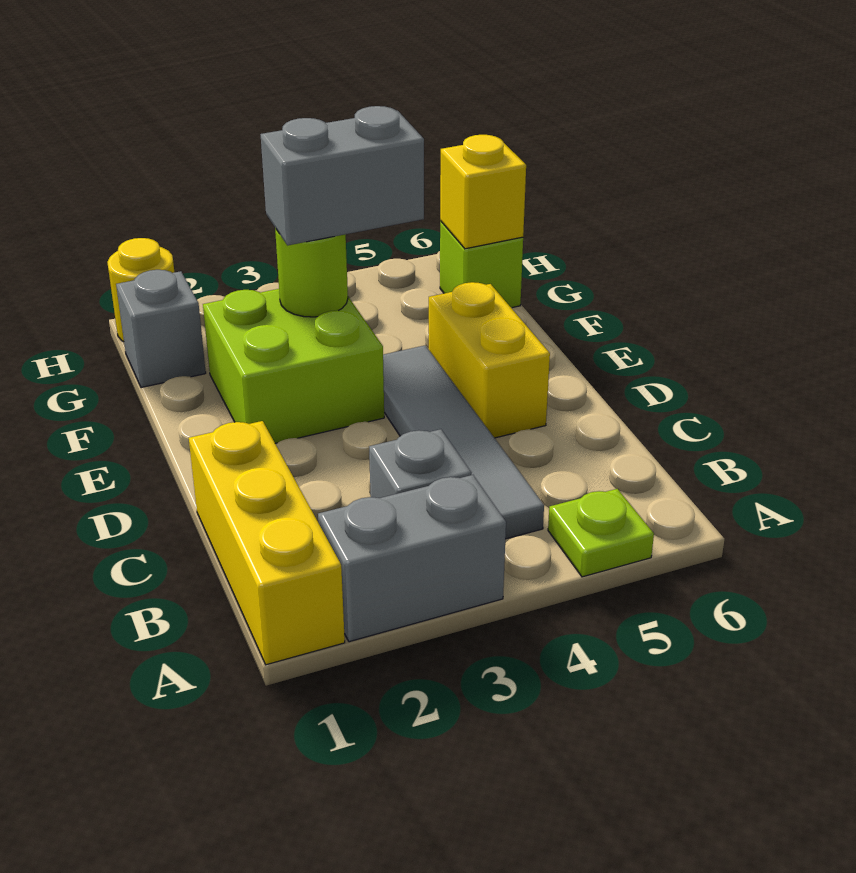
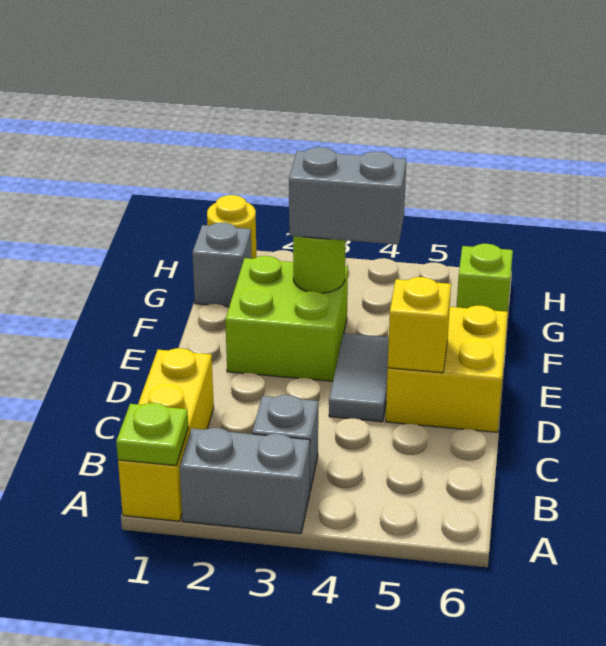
lime 1x1 plate [548,489,654,577] -> lime 1x1 plate moved to [116,403,188,466]
grey 1x4 tile [383,345,544,539] -> grey 1x2 tile [329,333,389,422]
yellow 1x2 brick [429,282,550,438] -> yellow 2x2 brick [386,306,508,432]
yellow 1x1 brick [440,135,526,249] -> yellow 1x1 brick moved to [388,277,451,373]

